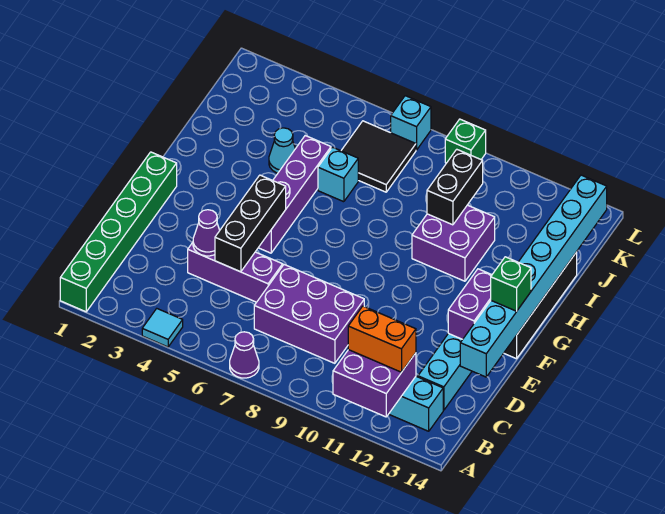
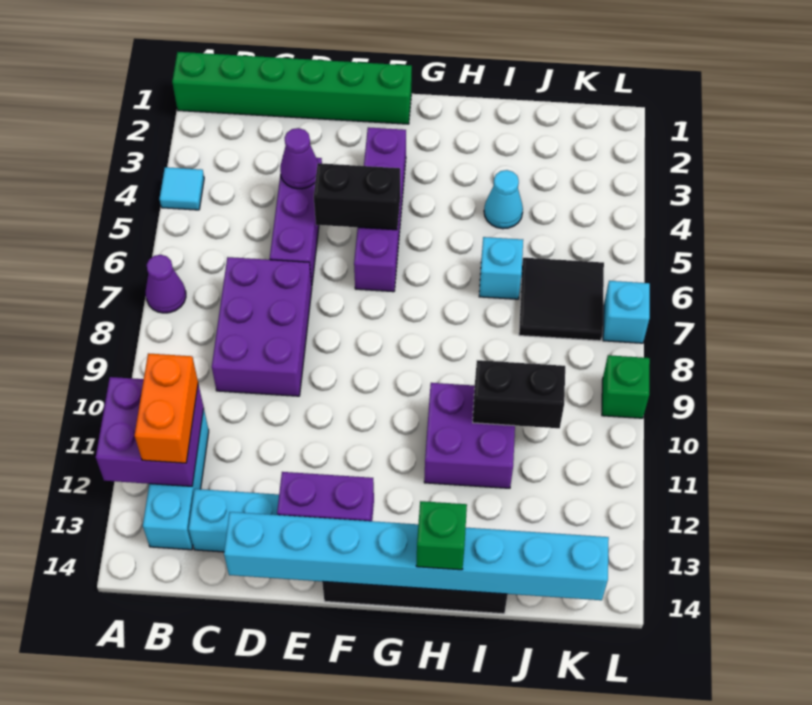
black 1x3 brick [215,175,286,272] -> black 1x2 brick [314,163,400,230]
purple 1x4 brick [258,136,331,253] -> purple 1x4 brick turned to [354,127,406,292]
green 1x1 brick [491,257,531,311] -> green 1x1 brick moved to [416,501,467,570]

